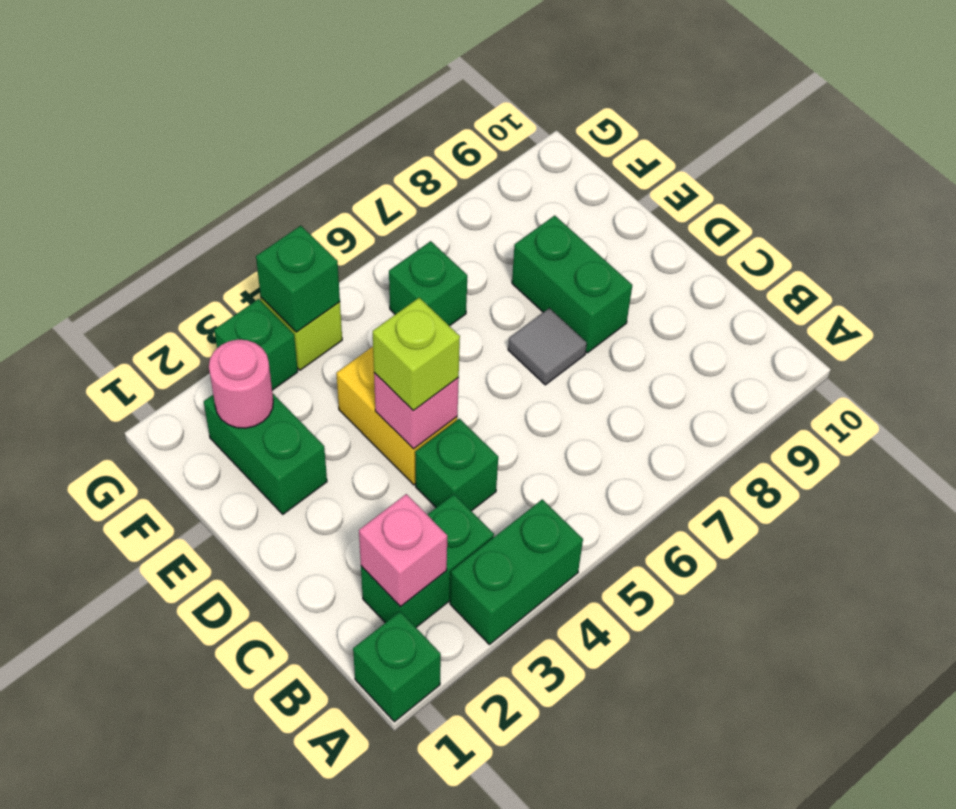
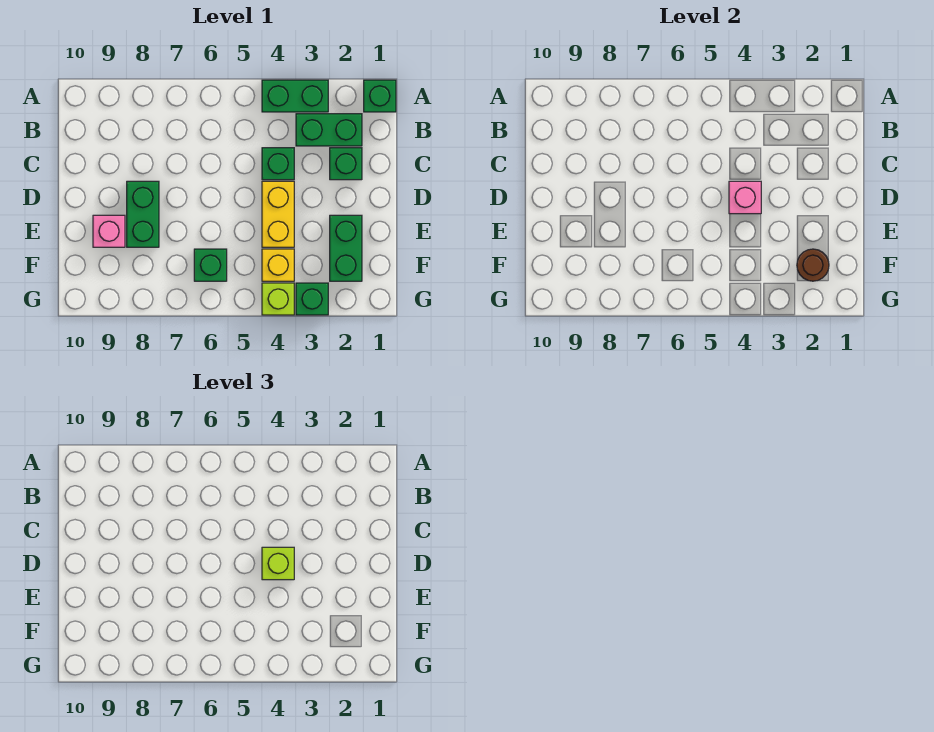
pink 1x1 brick [359,494,447,607] -> pink 1x1 brick moved to [93,215,125,247]
grey 1x1 tile [508,308,587,385] -> none
pink 1x1 round brick [209,340,273,428] -> brown 1x1 round brick [797,249,829,281]
none -> yellow 1x1 brick [262,249,294,281]
green 1x1 brick [256,226,340,332] -> green 1x1 brick moved to [330,148,362,180]

